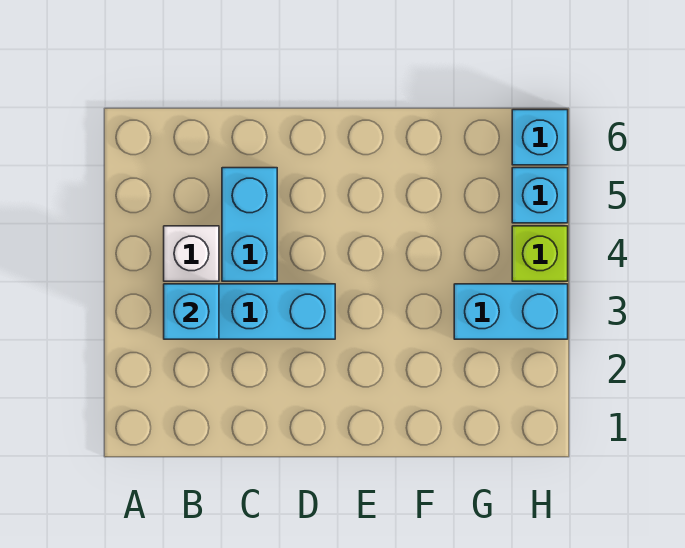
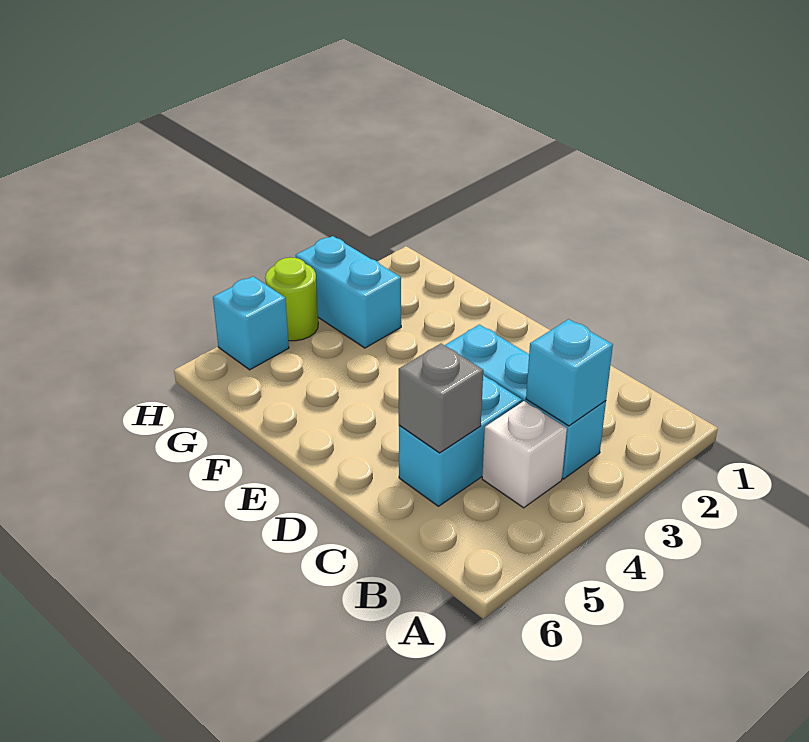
none -> grey 1x1 brick [399,344,483,453]
lime 1x1 brick [512,226,568,281] -> lime 1x1 round brick [265,258,318,341]
cyan 1x1 brick [512,110,568,165] -> none

